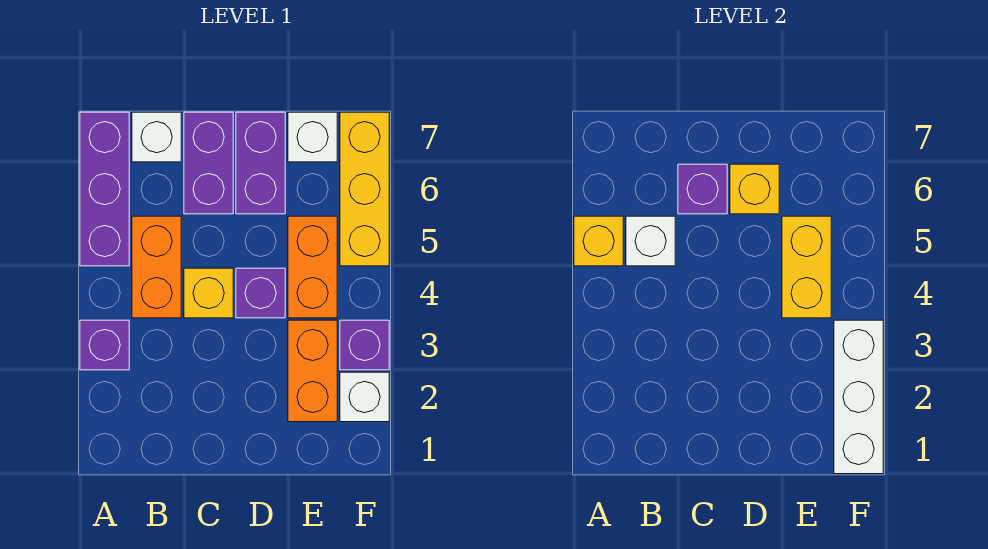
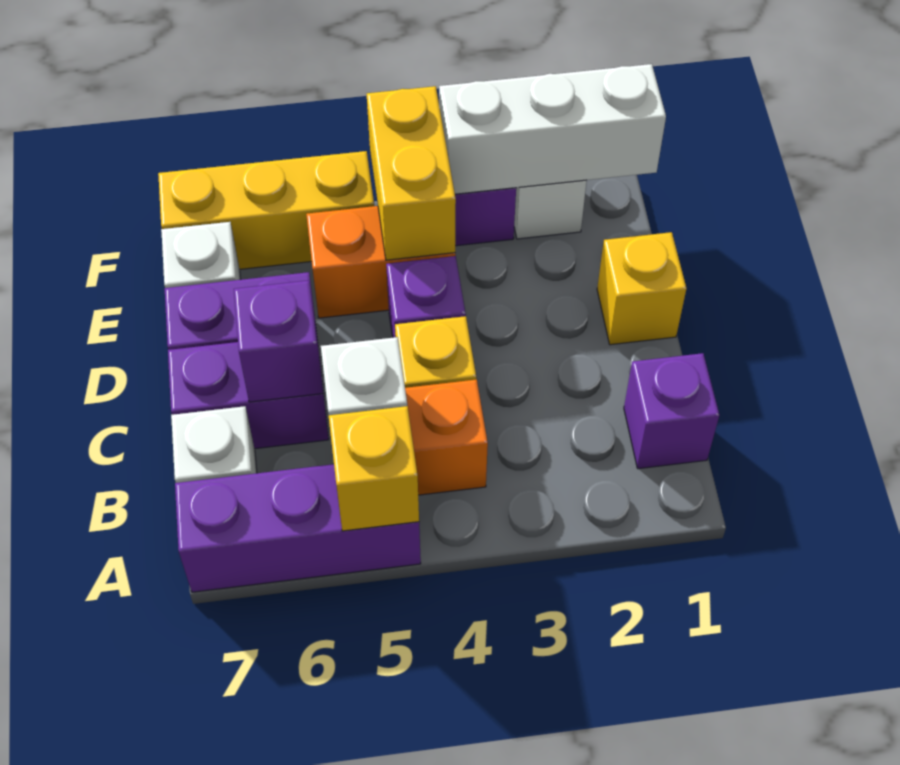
purple 1x1 brick [80,320,129,370] -> purple 1x1 brick moved to [624,353,719,469]
yellow 1x1 brick [730,164,779,214] -> yellow 1x1 brick moved to [597,232,686,345]
orange 1x2 brick [288,320,337,422] -> none
yellow 1x2 brick [782,216,831,318] -> yellow 1x2 brick turned to [367,86,456,260]

